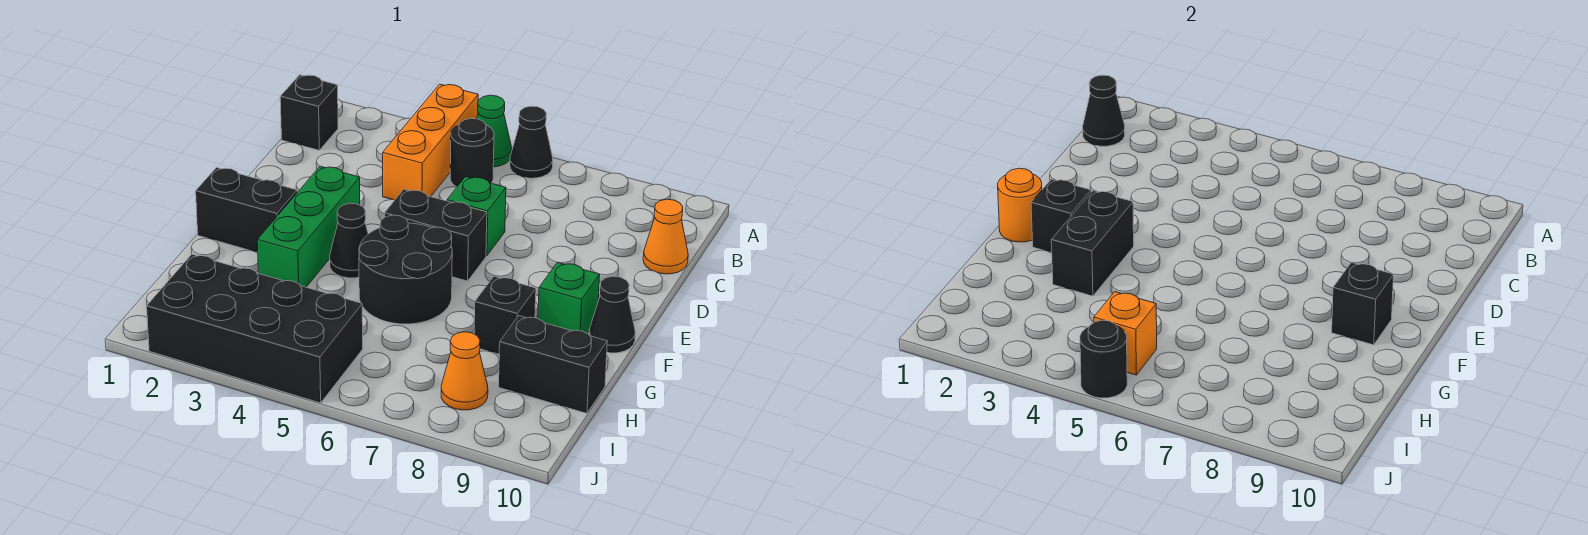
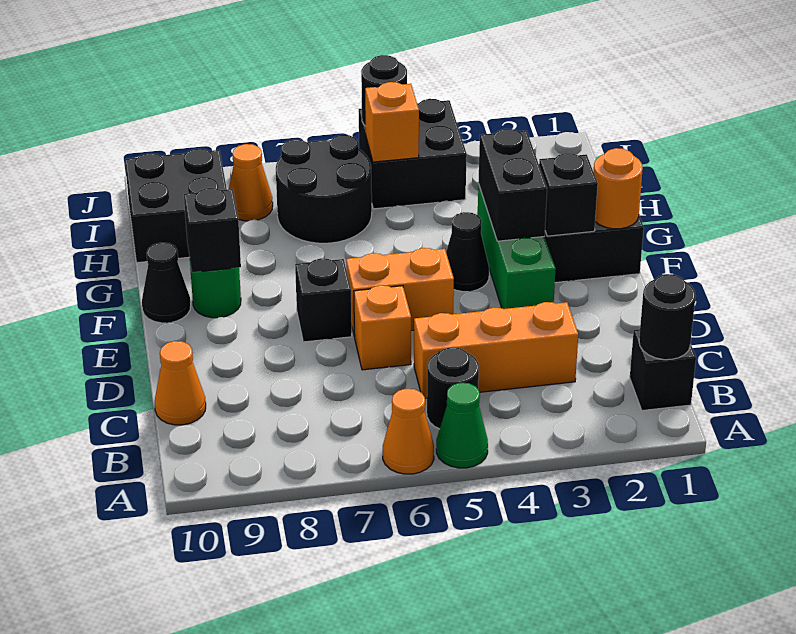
orange 1x3 brick [383,84,478,200] -> orange 1x3 brick turned to [414,302,578,398]
black 1x1 cone [510,106,553,178] -> orange 1x1 cone [383,389,434,474]
black 1x1 cone [1083,75,1125,146] -> black 1x1 round brick [639,274,695,360]
green 1x1 brick [447,176,506,256] -> orange 1x1 brick [354,285,411,370]
black 1x2 brick [385,189,487,281] -> orange 1x2 brick [346,248,454,336]
black 2x2 round brick [359,215,452,324] -> black 2x2 round brick moved to [276,135,372,243]
green 1x1 brick [538,262,600,334] -> green 1x1 round brick [190,263,241,318]
black 1x1 brick [474,276,536,354] -> black 1x1 brick moved to [295,258,352,342]
black 1x2 brick [499,316,607,413] -> black 2x2 brick [125,149,227,263]
black 2x4 brick [147,254,363,403] -> black 2x2 brick [359,99,467,209]

